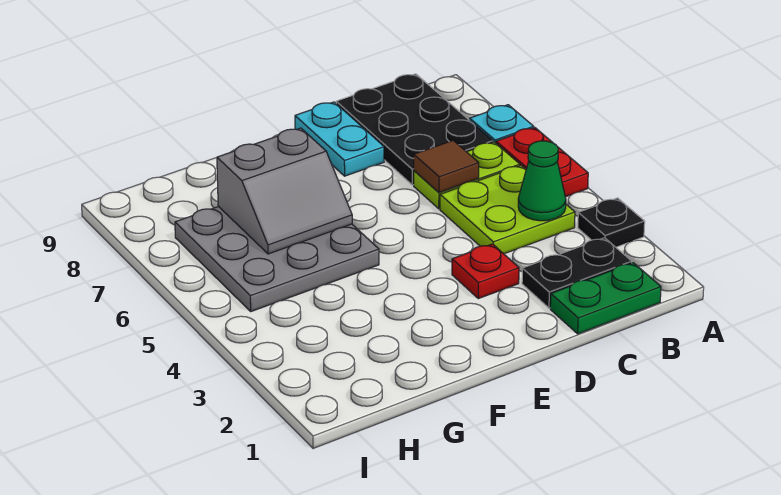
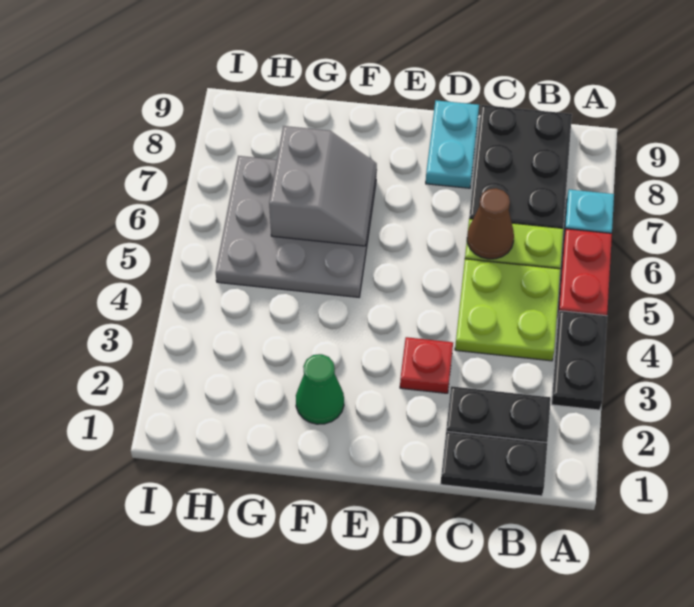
black 1x1 plate [578,198,645,247] -> black 1x2 plate [552,311,607,410]
green 1x2 plate [550,263,661,334] -> black 1x2 plate [441,431,547,496]
green 1x1 cone [518,141,566,221] -> green 1x1 cone moved to [296,354,344,424]
brown 1x1 tile [414,140,479,193] -> brown 1x1 cone [467,188,514,259]
grey 2x2 slope [217,128,352,254] -> grey 2x2 slope turned to [269,126,377,246]

